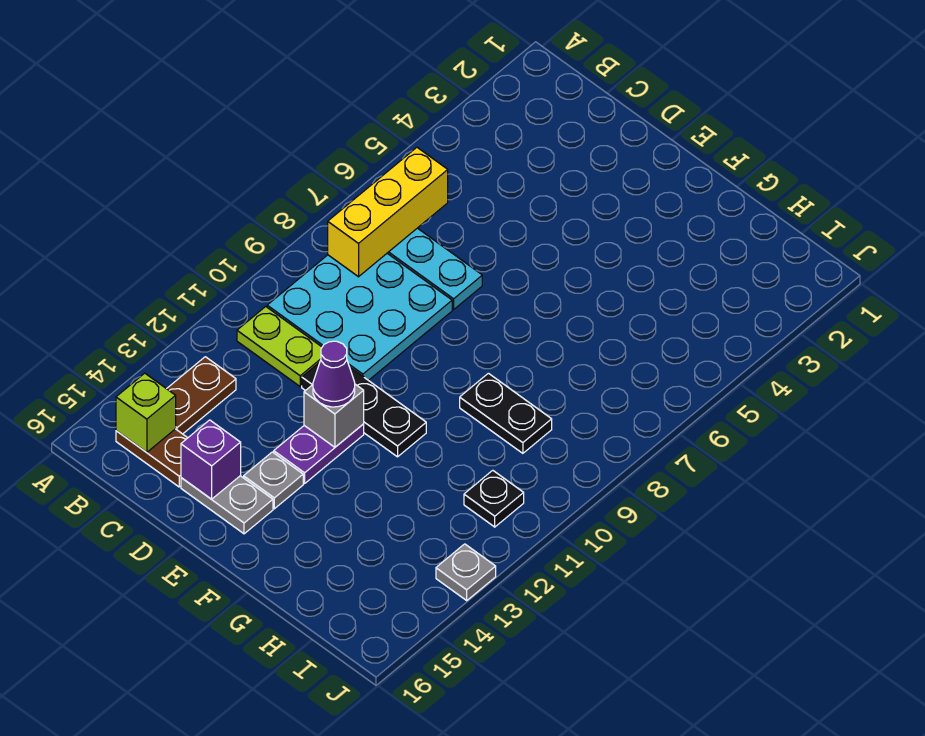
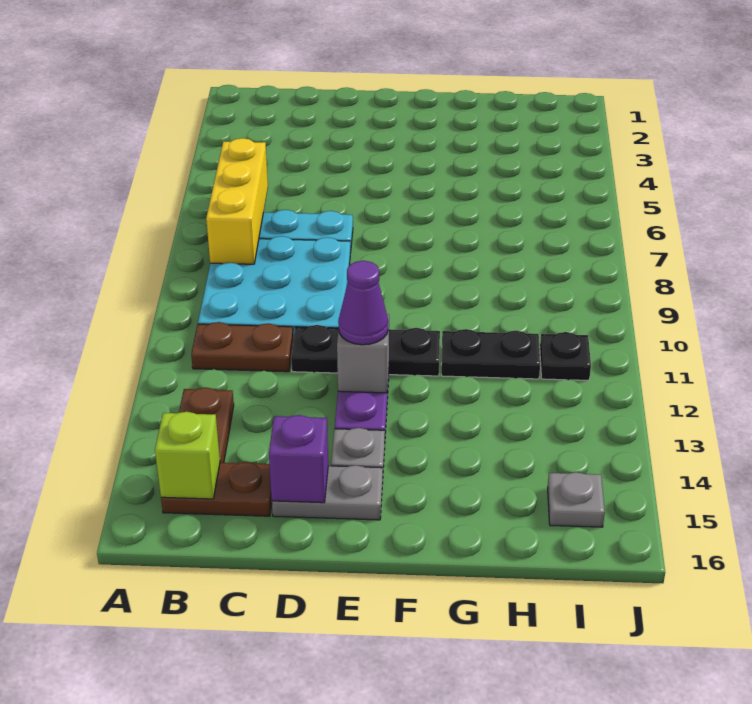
lime 1x2 plate [237,307,322,386] -> brown 1x2 plate [191,322,293,372]
black 1x2 plate [460,373,552,453] -> black 1x2 plate moved to [441,329,540,379]
grey 1x1 plate [436,544,496,600] -> grey 1x1 plate moved to [548,472,605,527]

